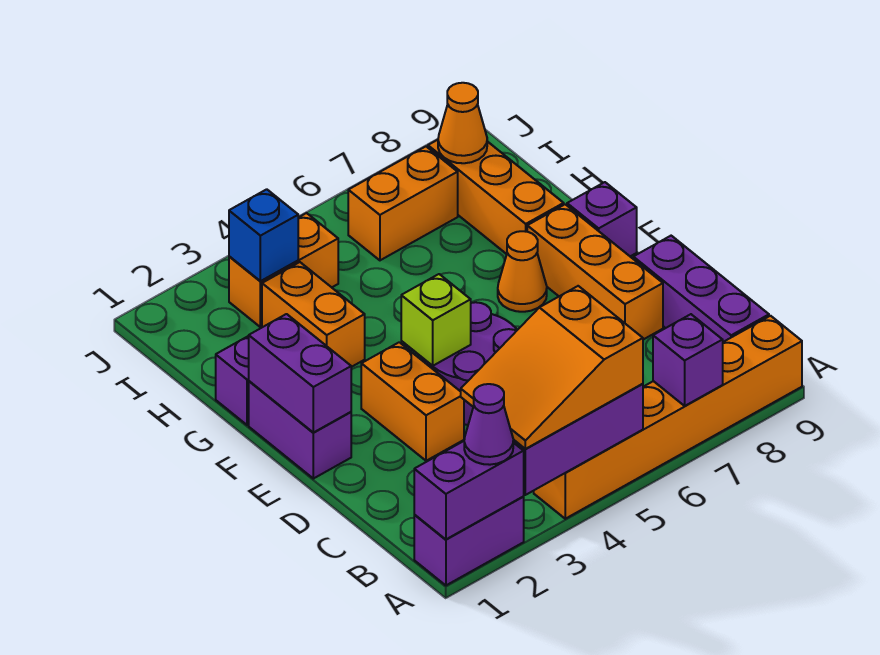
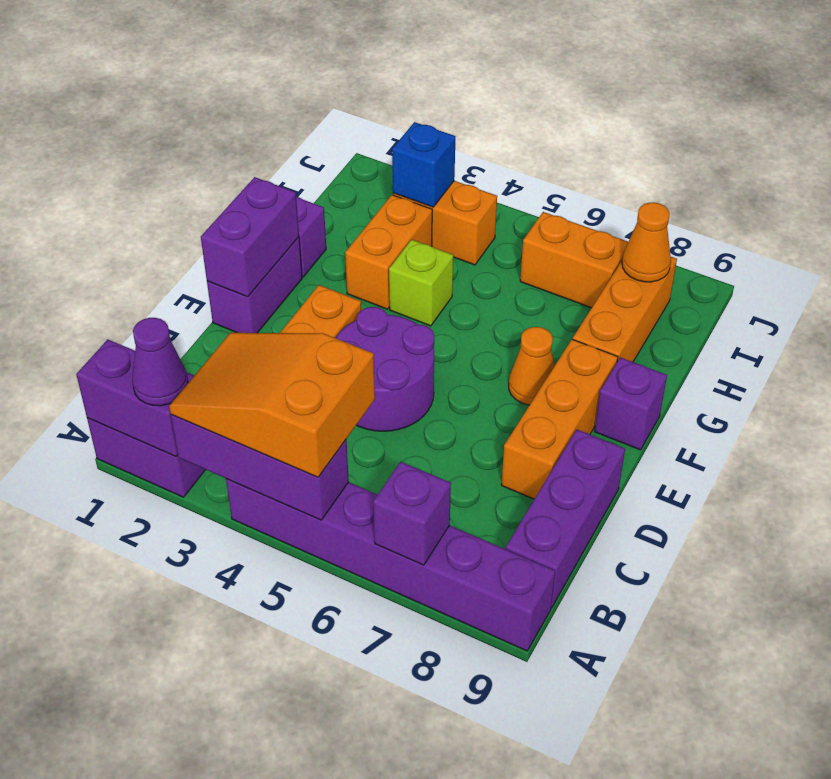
orange 1x6 brick [534,316,802,519] -> purple 1x6 brick [226,479,555,651]
lime 1x1 brick [401,274,471,366] -> lime 1x1 brick moved to [389,240,453,326]

